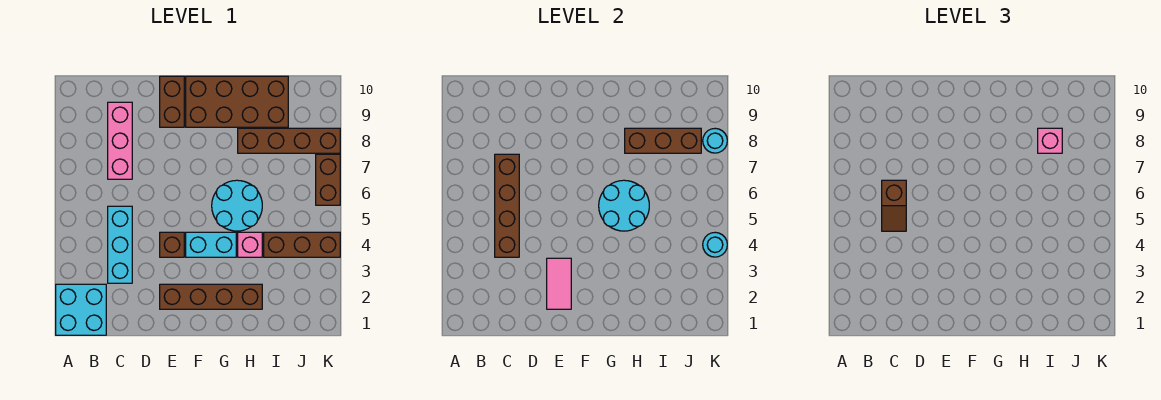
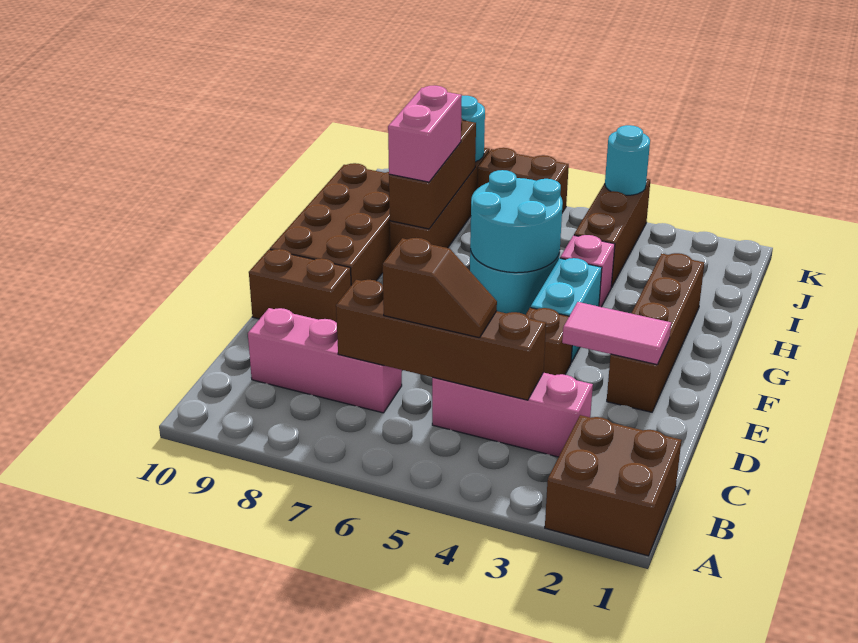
cyan 2x2 brick [56,284,106,335] -> brown 2x2 brick [545,415,682,556]
cyan 1x3 brick [108,206,132,283] -> pink 1x3 brick [432,373,593,457]
pink 1x1 brick [1038,128,1062,153] -> pink 1x2 brick [388,86,462,182]

